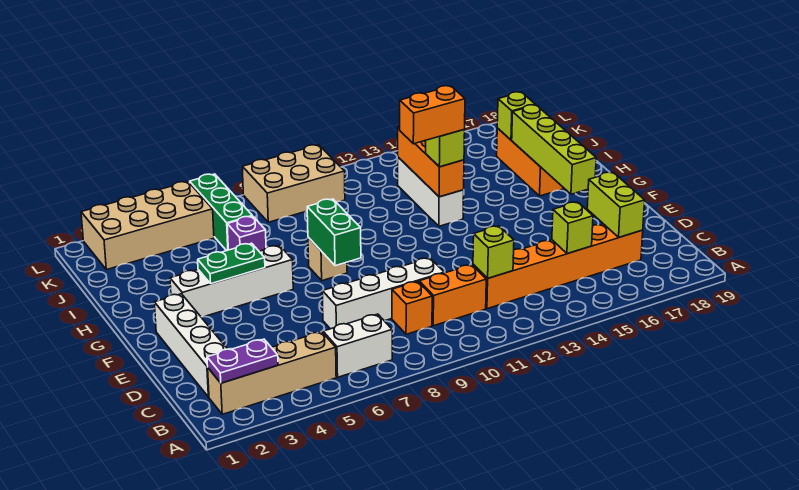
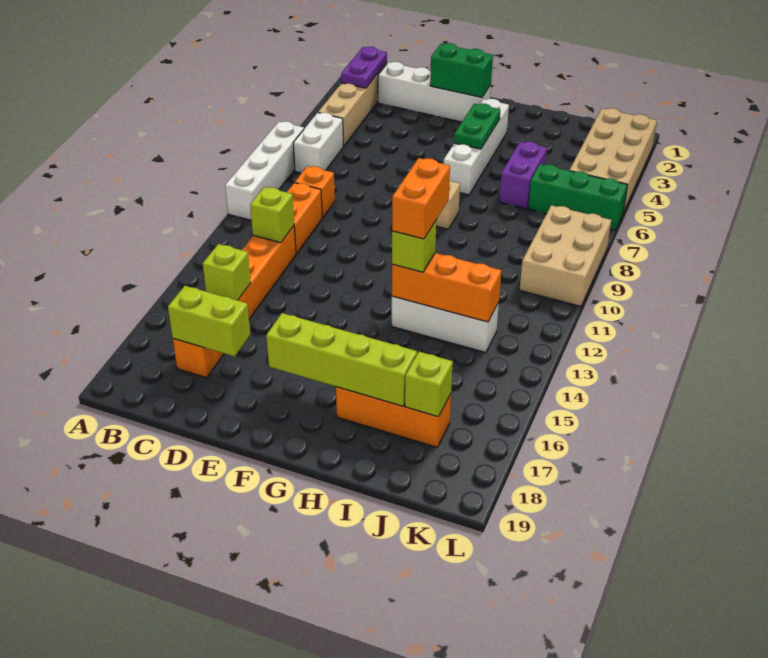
white 1x4 brick [322,258,444,329] -> white 1x4 brick moved to [225,121,304,220]
green 1x2 brick [307,199,361,266] -> green 1x2 brick moved to [430,43,493,97]
purple 1x1 brick [227,216,266,251] -> purple 1x2 brick [499,141,547,209]

